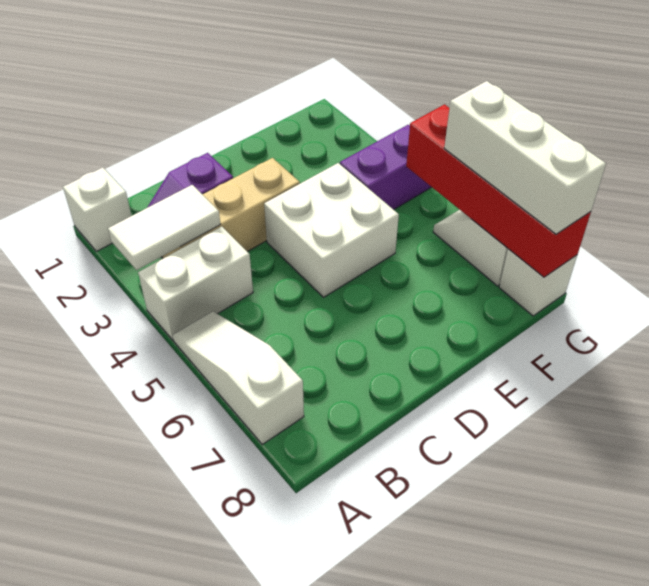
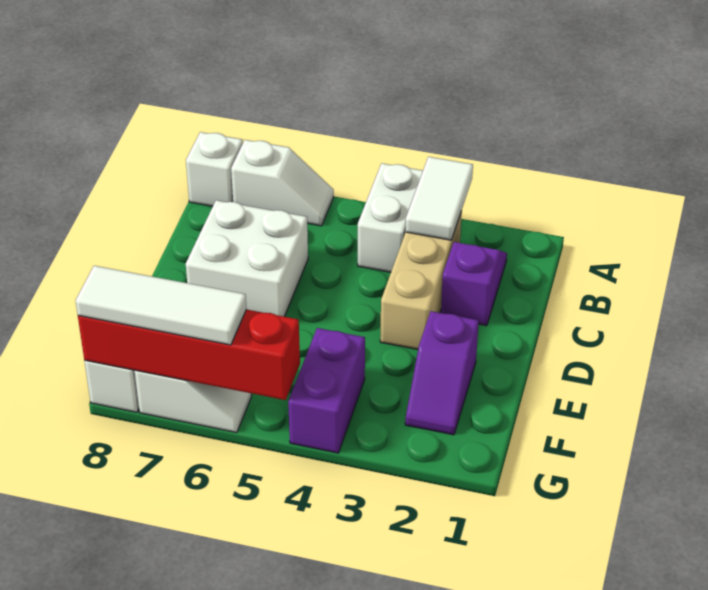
white 1x1 brick [63,167,131,251] -> white 1x1 brick moved to [186,132,243,206]
white 1x3 slope [173,312,304,444] -> white 1x2 slope [231,140,334,226]
white 2x2 brick [264,163,399,297] -> white 2x2 brick moved to [186,200,308,317]
none -> purple 1x2 slope [405,311,479,435]
white 1x3 brick [444,81,606,234] -> white 1x3 tile [76,266,247,345]

